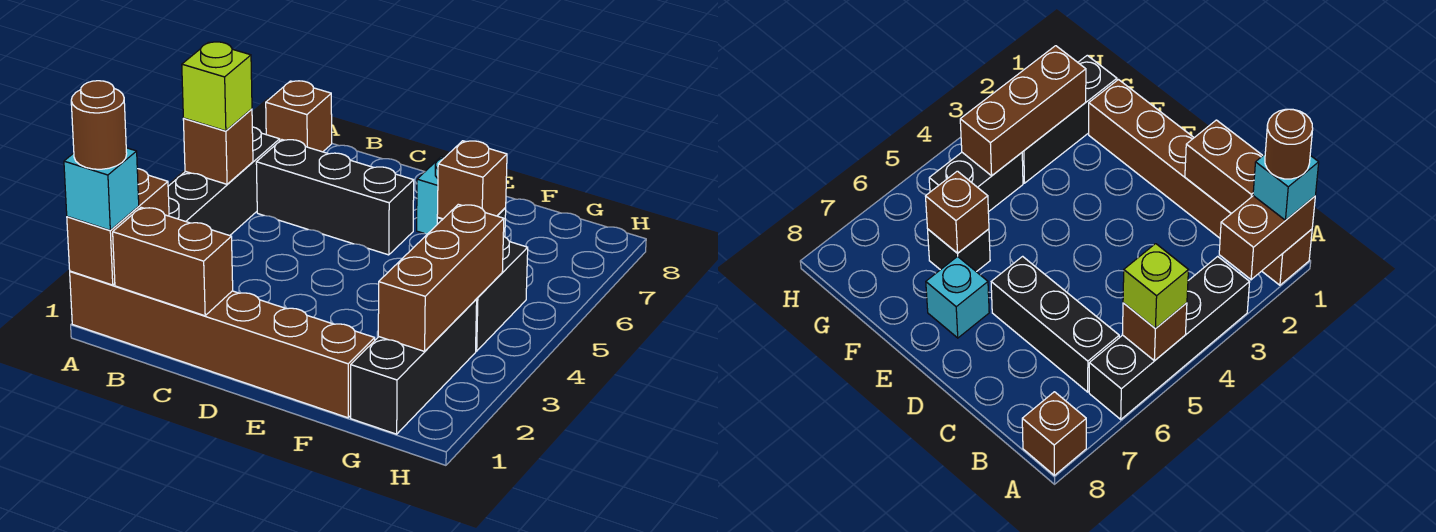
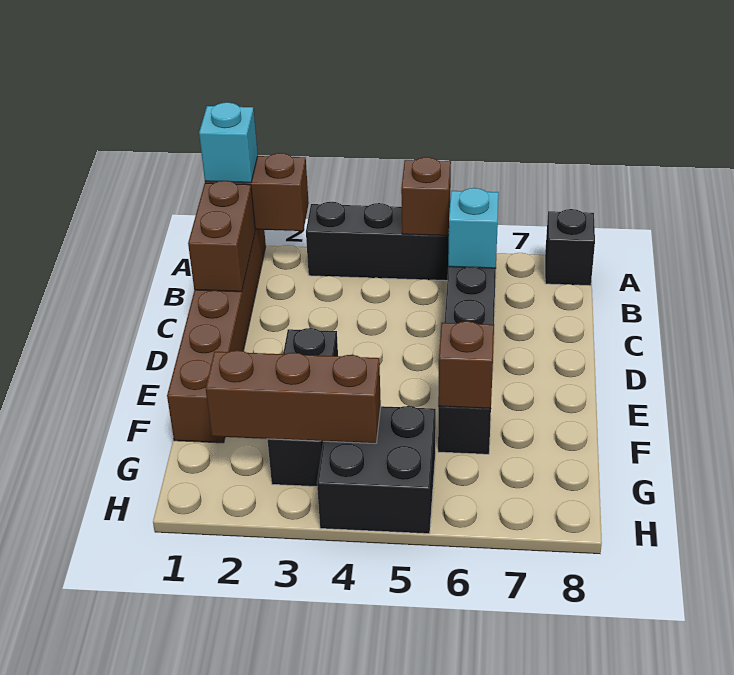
brown 1x1 round brick [71,81,127,169] -> none
lime 1x1 brick [182,42,252,131] -> none
brown 1x1 brick [266,81,332,152] -> black 1x1 brick [545,209,595,286]
cyan 1x1 brick [417,157,444,234] -> cyan 1x1 brick moved to [448,188,499,268]
black 1x3 brick [351,299,477,434] -> black 1x3 brick turned to [267,328,338,487]
black 1x2 brick [476,236,528,351] -> black 2x2 brick [317,406,436,534]

